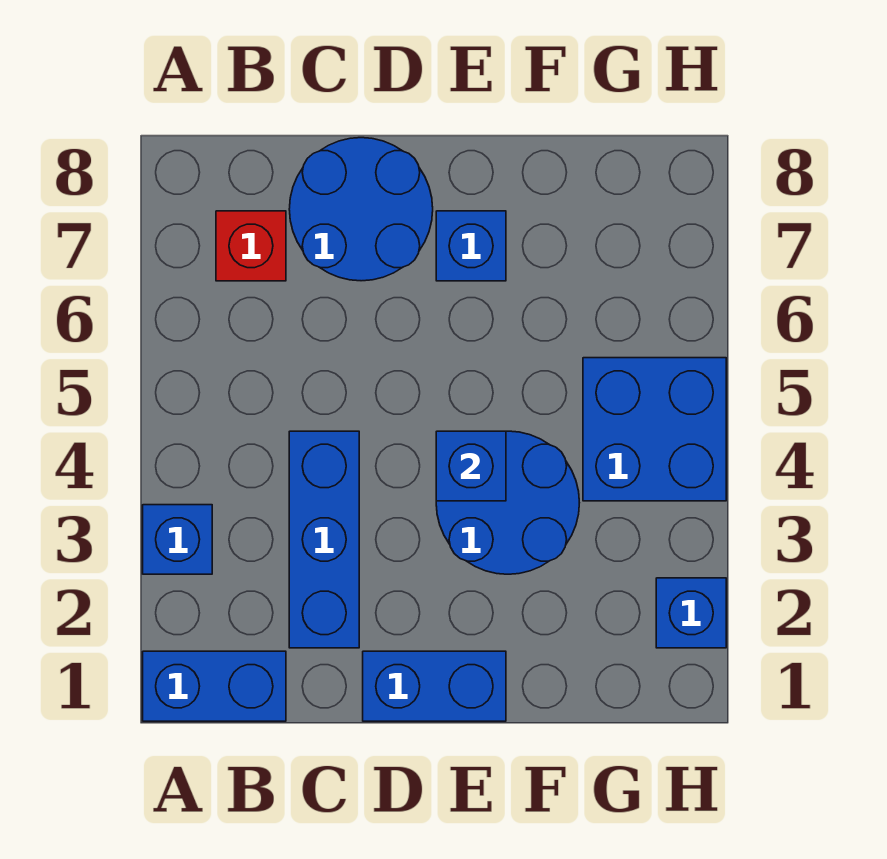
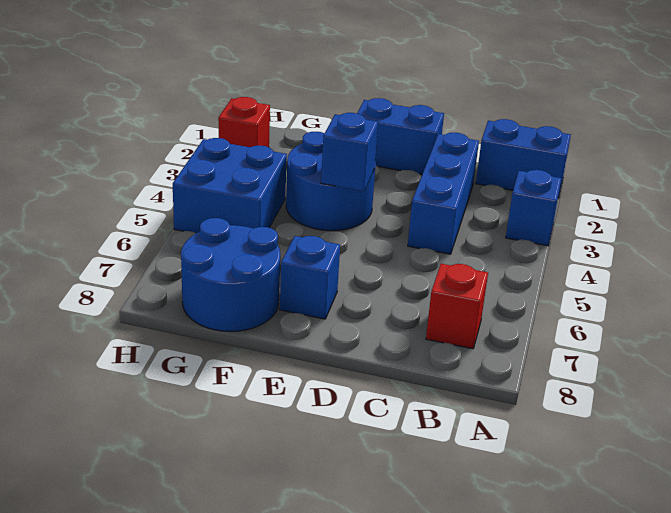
blue 2x2 round brick [289,138,433,281] -> blue 2x2 round brick moved to [181,218,280,332]
blue 1x1 brick [656,578,726,648] -> red 1x1 brick [218,97,270,147]

